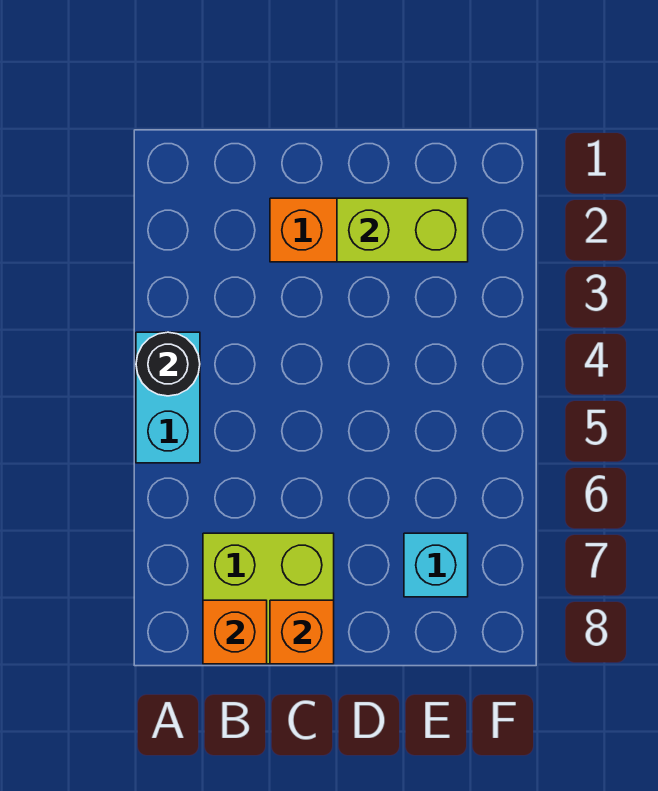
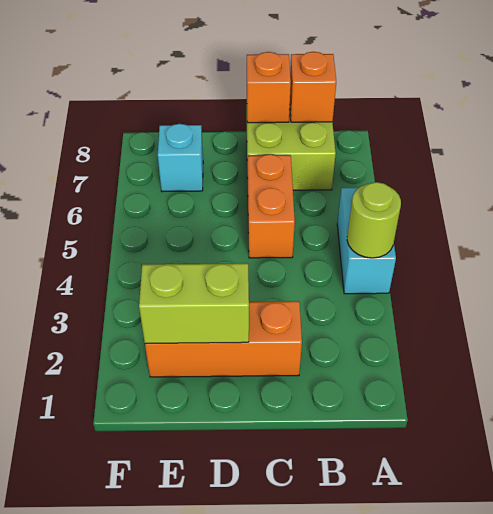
black 1x1 round brick [136,332,200,396] -> lime 1x1 round brick [347,182,401,258]
none -> orange 1x2 brick [248,154,295,258]

